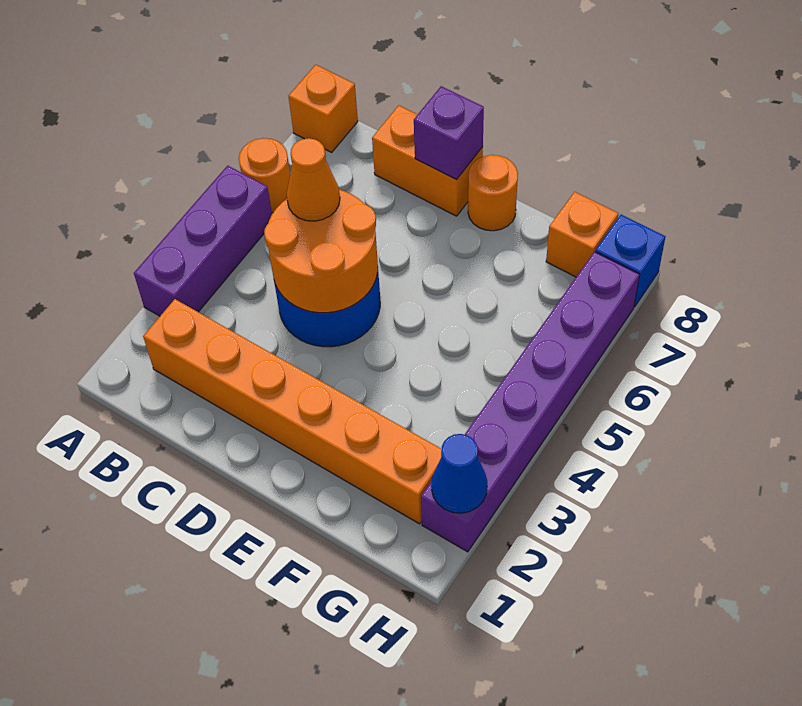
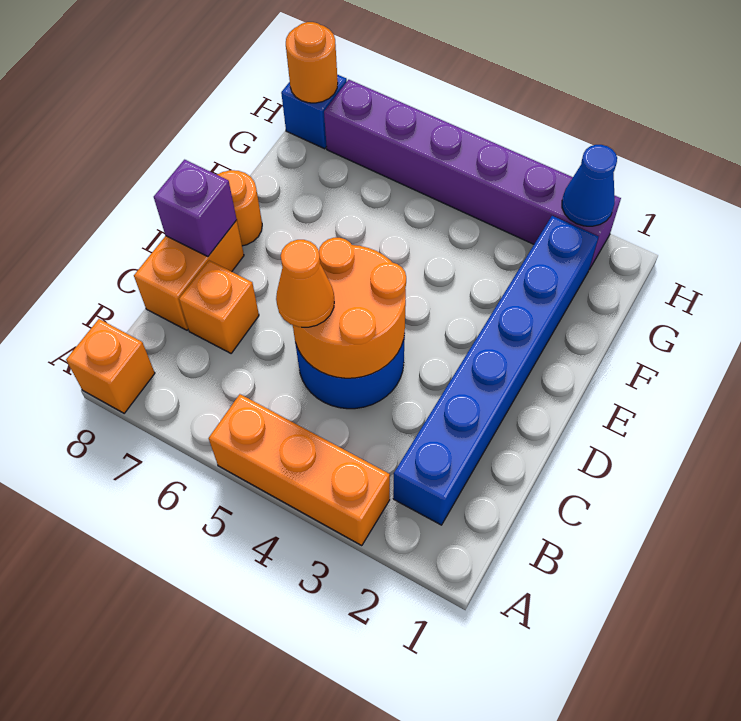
purple 1x3 brick [134,166,272,316] -> orange 1x3 brick [209,394,390,545]
orange 1x1 round brick [239,138,290,213] -> orange 1x1 round brick moved to [286,22,338,103]
orange 1x6 brick [143,299,442,524] -> blue 1x6 brick [393,216,598,525]
orange 1x1 brick [546,192,618,277] -> orange 1x1 brick moved to [179,261,259,353]

